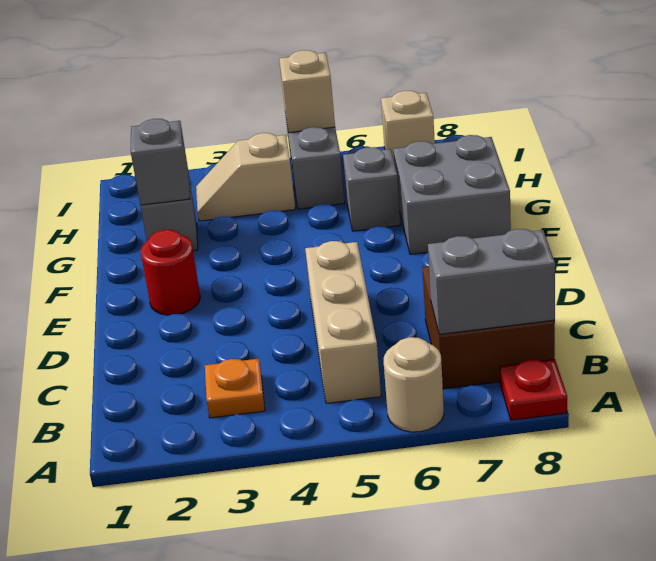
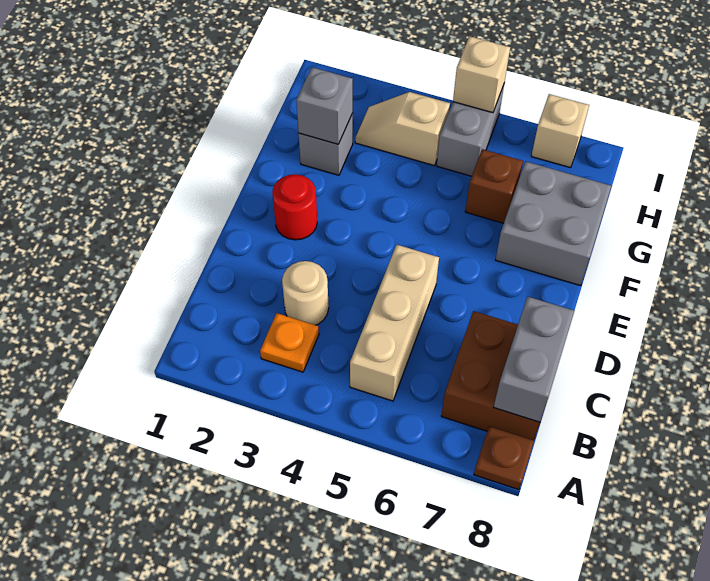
tan 1x1 round brick [384,337,444,432] -> tan 1x1 round brick moved to [282,261,329,325]
red 1x1 plate [500,360,567,420] -> brown 1x1 plate [474,426,534,490]
grey 1x2 brick [428,229,555,334] -> grey 1x2 brick turned to [494,297,574,422]
grey 1x1 brick [343,147,400,231] -> brown 1x1 brick [465,149,523,223]

